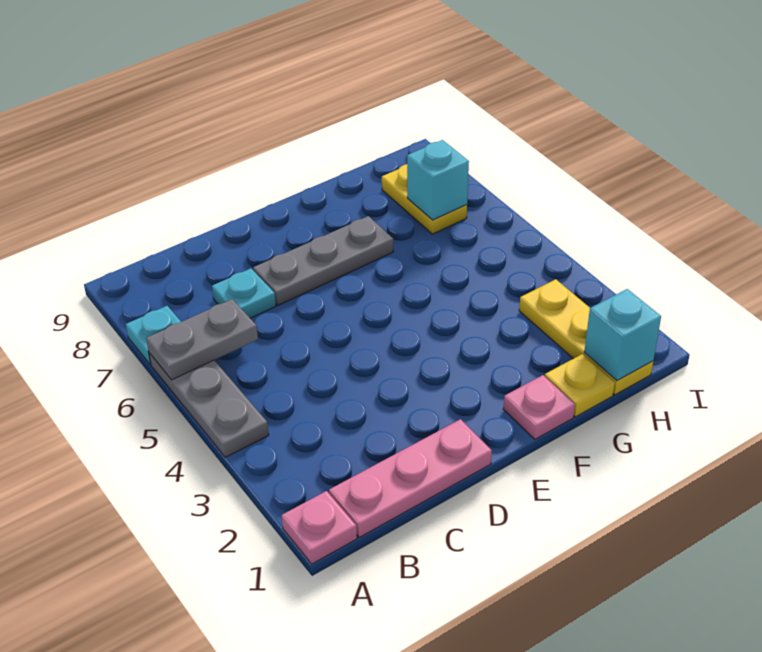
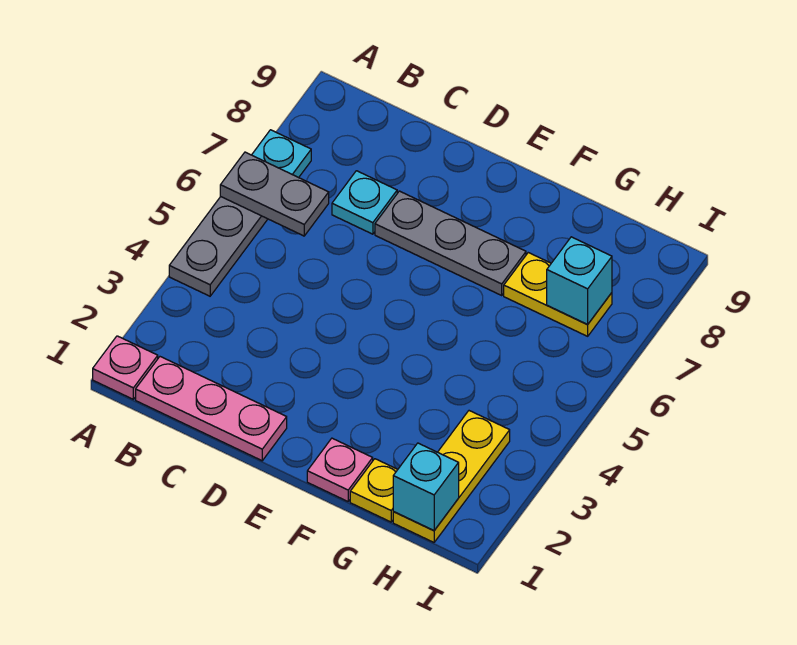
yellow 1x2 plate [382,164,467,234] -> yellow 1x2 plate turned to [504,253,612,336]

